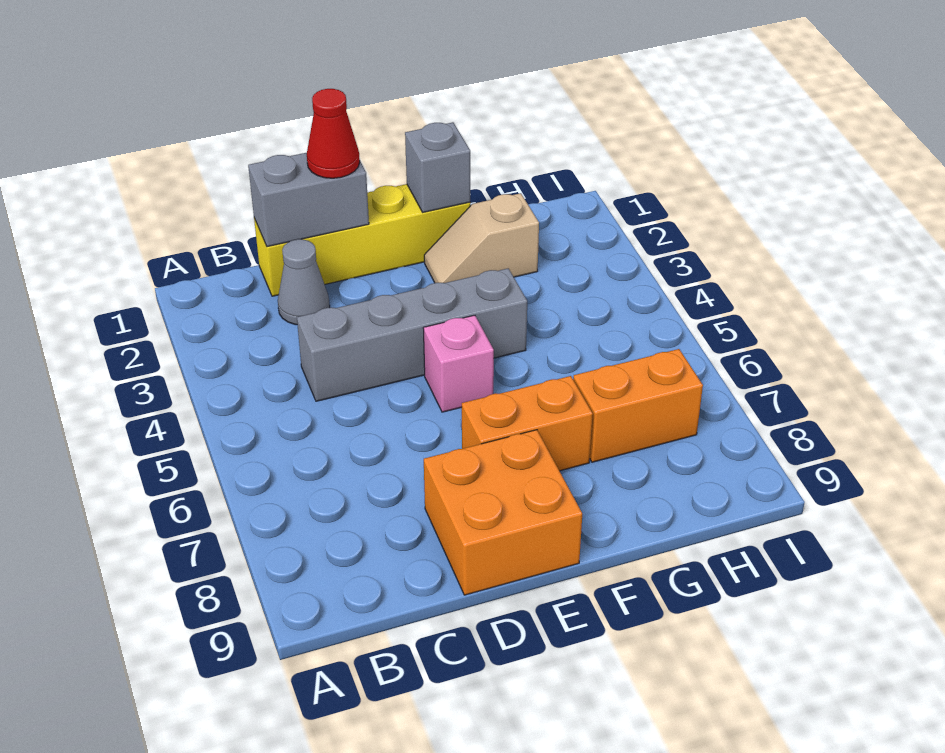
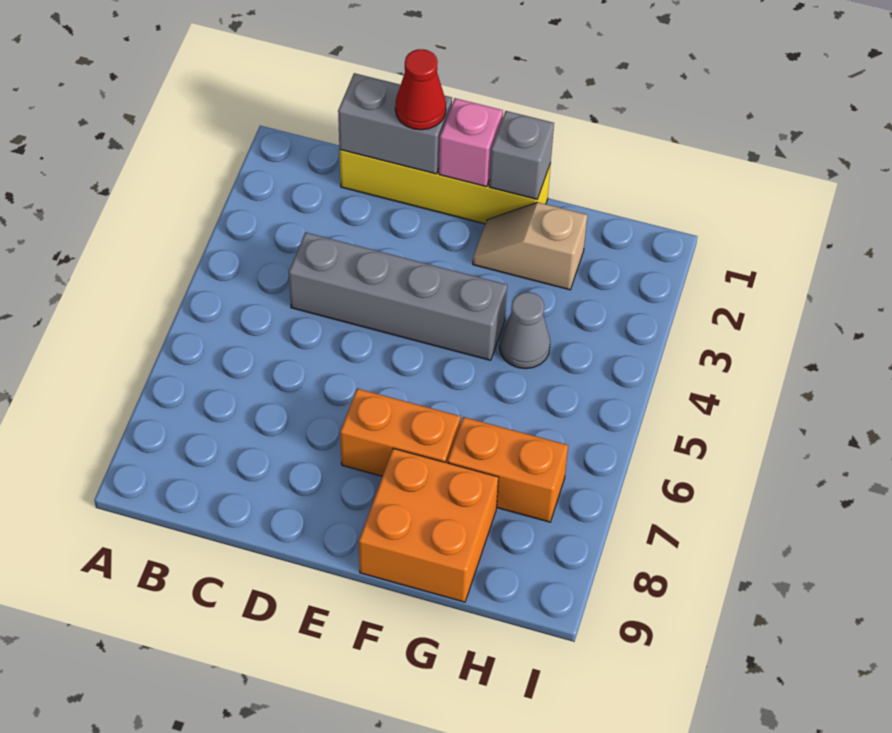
grey 1x1 cone [278,239,330,325] -> grey 1x1 cone moved to [499,292,550,369]
orange 2x2 brick [424,430,582,595] -> orange 2x2 brick moved to [359,448,499,602]
pink 1x1 brick [423,315,494,412] -> pink 1x1 brick moved to [439,98,503,187]

